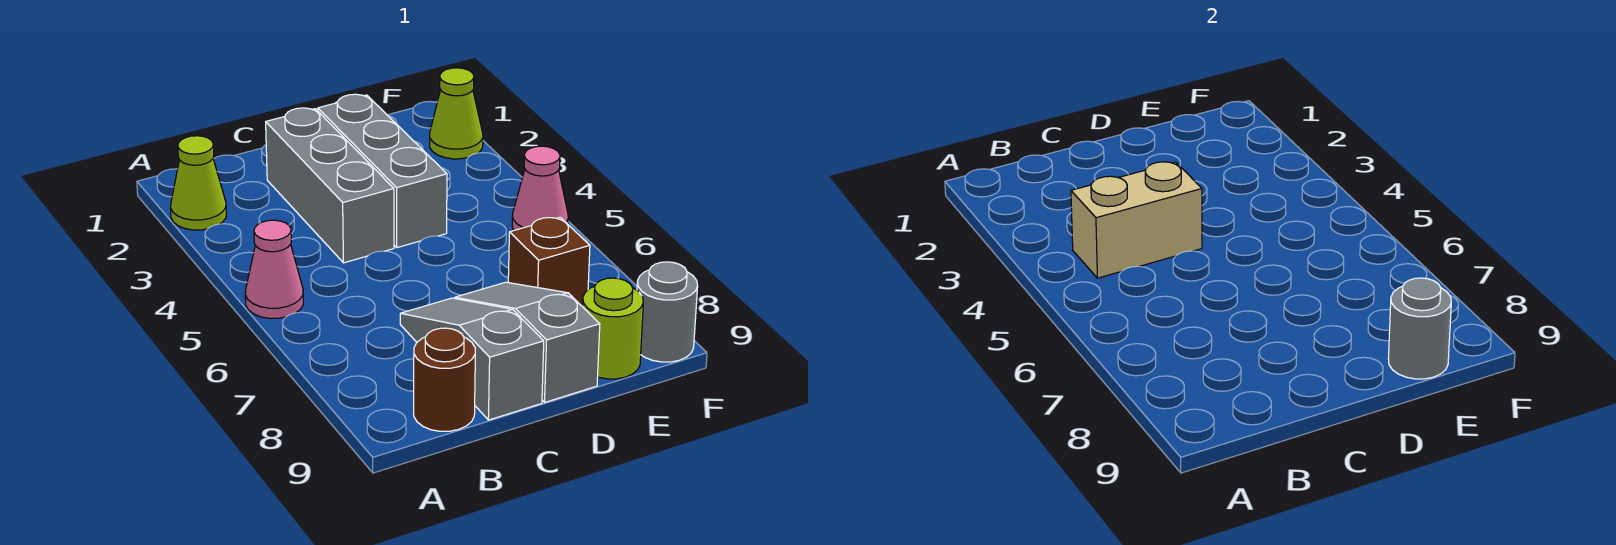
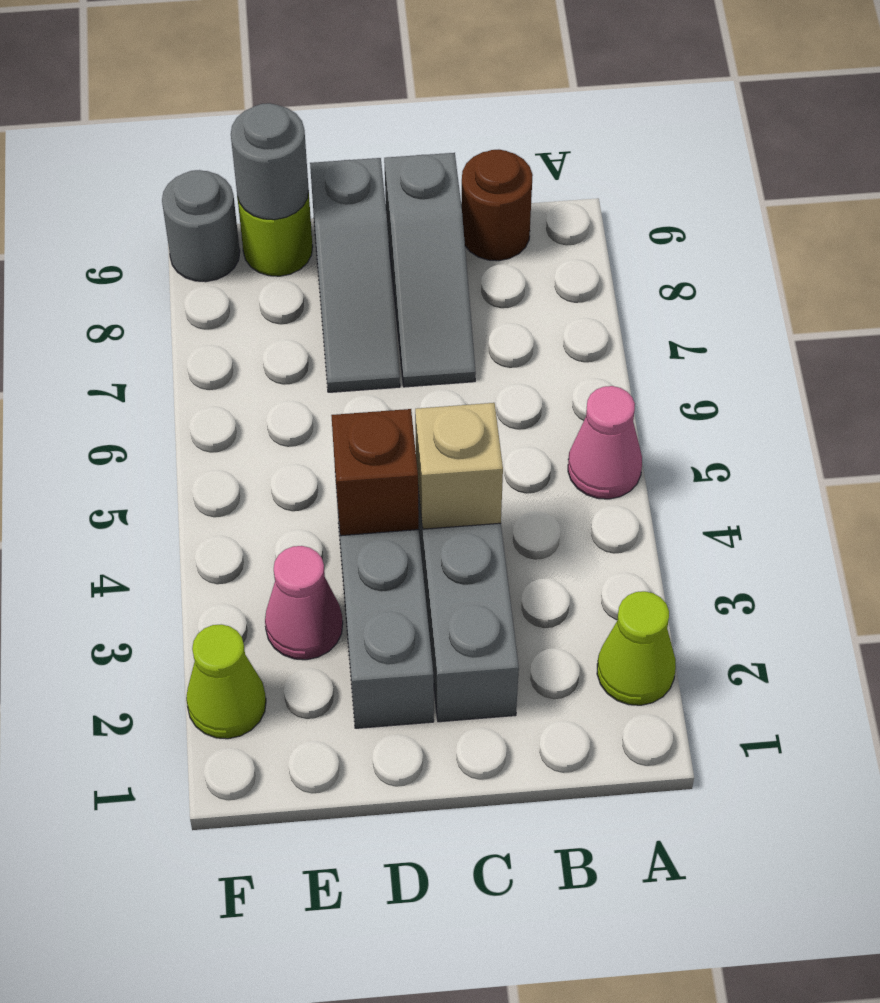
tan 1x2 brick [1071,162,1202,278] -> tan 1x1 brick [415,403,503,529]
brown 1x1 brick [508,217,590,307] -> brown 1x1 brick moved to [331,409,419,536]
pink 1x1 cone [512,146,568,230] -> pink 1x1 cone moved to [265,546,343,660]

